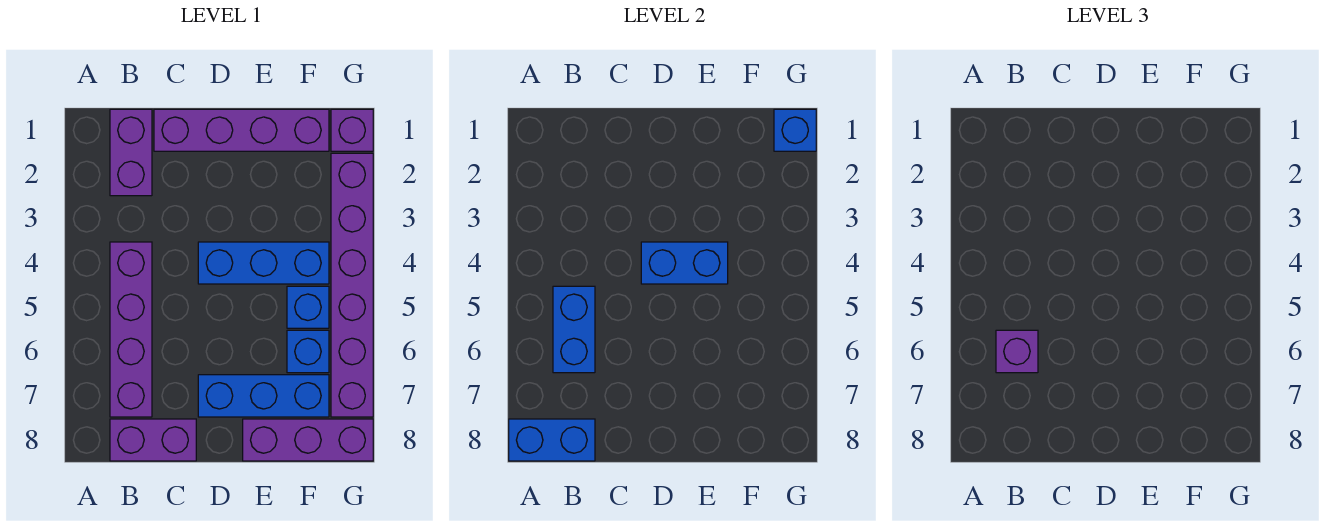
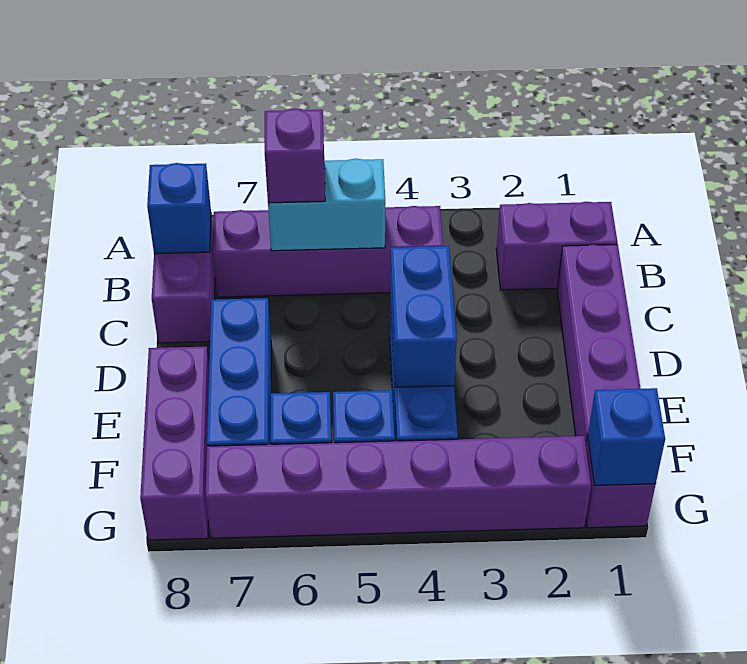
blue 1x2 brick [509,419,595,461] -> blue 1x1 brick [147,163,211,254]
blue 1x2 brick [553,286,595,373] -> cyan 1x2 brick [268,159,385,251]

